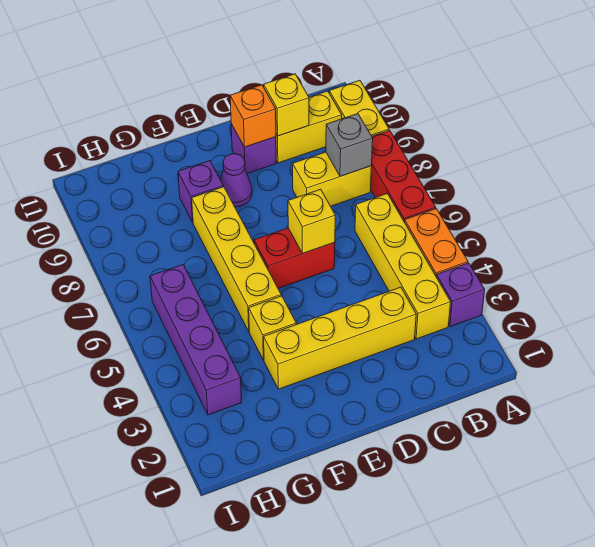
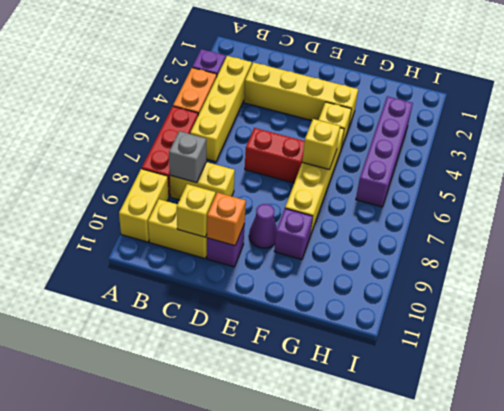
yellow 1x1 brick [288,189,335,254] -> yellow 1x1 brick moved to [302,119,340,170]

